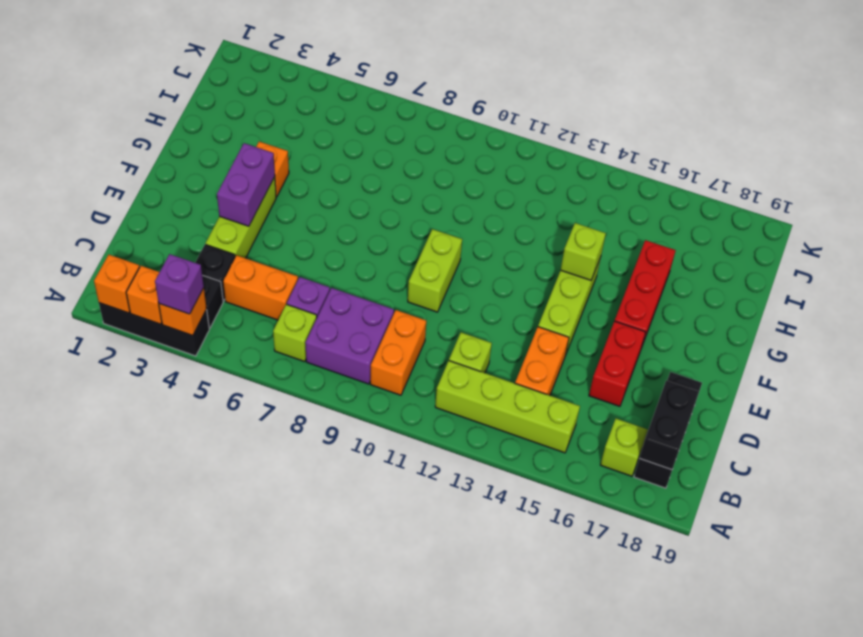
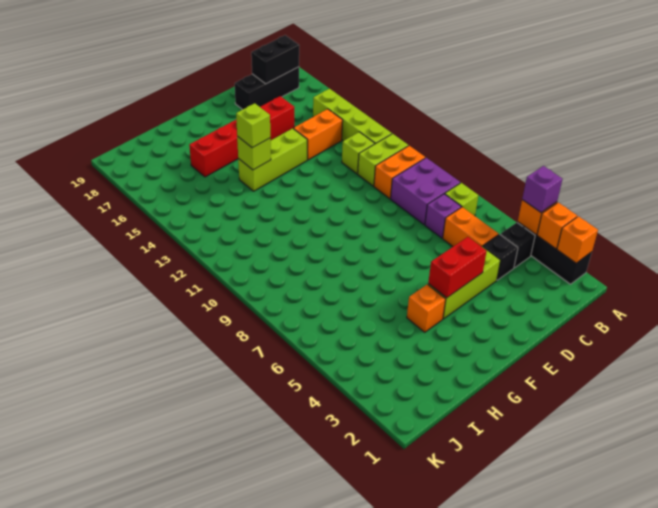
lime 1x1 brick [600,419,648,476] -> lime 1x1 brick moved to [236,103,270,148]
purple 1x2 brick [217,143,275,226] -> red 1x2 brick [428,237,487,298]
lime 1x2 brick [408,229,462,312] -> lime 1x2 brick moved to [358,134,408,186]

